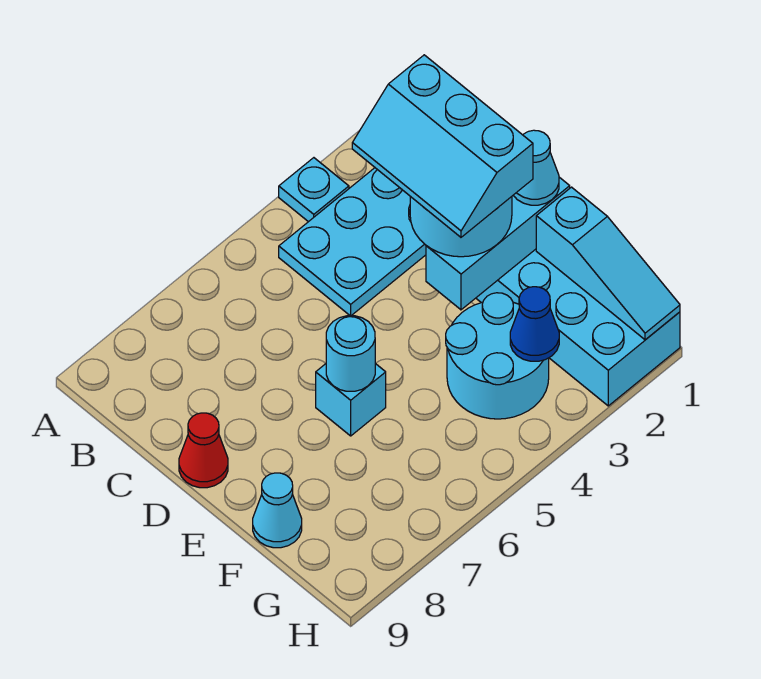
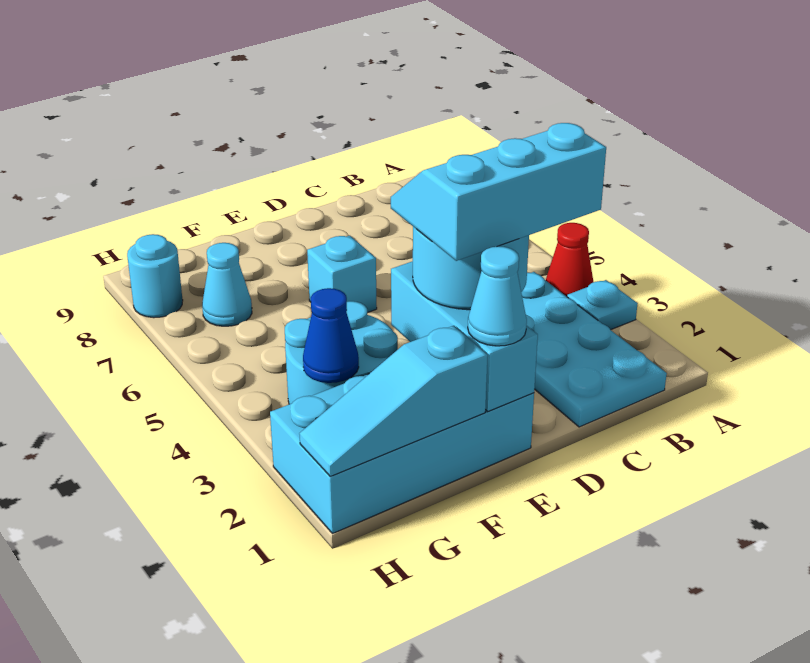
red 1x1 cone [179,413,228,488] -> red 1x1 cone moved to [546,223,593,296]
cyan 1x1 round brick [326,316,375,391] -> cyan 1x1 round brick moved to [127,234,183,318]
cyan 1x1 cone [253,473,302,548] -> cyan 1x1 cone moved to [202,243,252,326]

